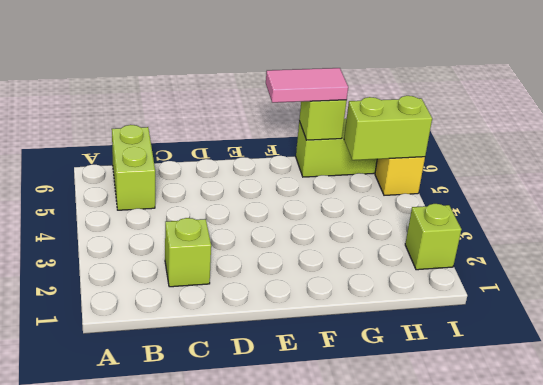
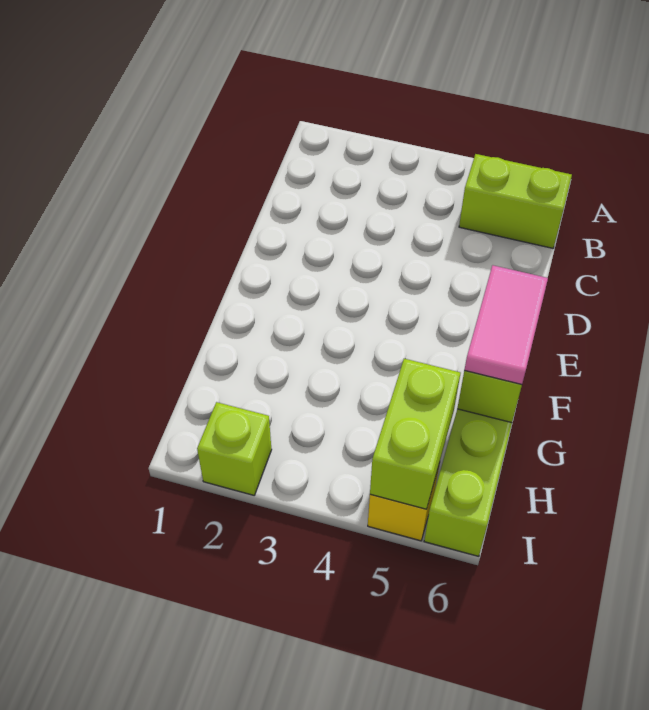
lime 1x1 brick [165,218,211,287] -> none

